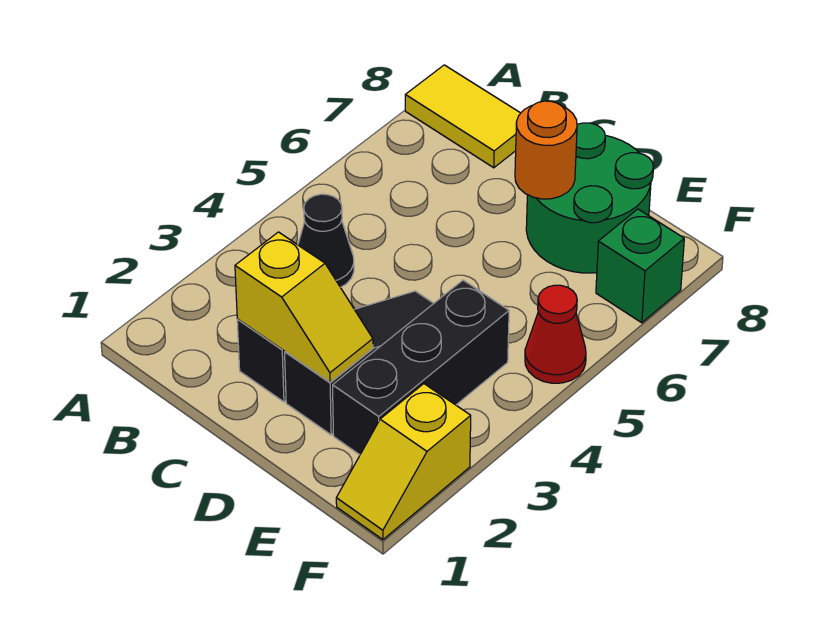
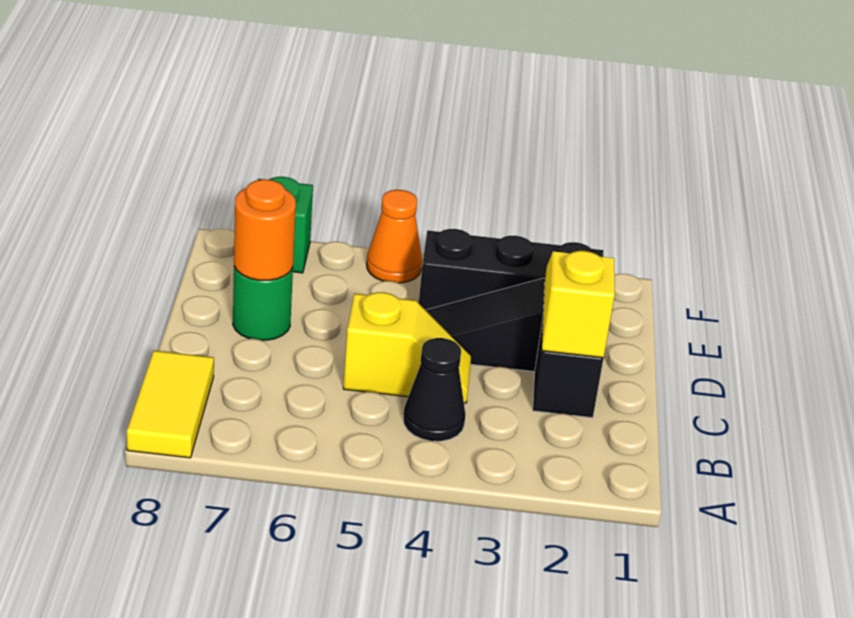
green 2x2 round brick [526,123,654,273] -> green 1x1 round brick [233,266,293,340]
yellow 1x2 slope [336,384,471,540] -> yellow 1x2 slope moved to [343,292,471,403]
red 1x1 cone [525,285,586,383] -> orange 1x1 cone [367,190,422,283]

